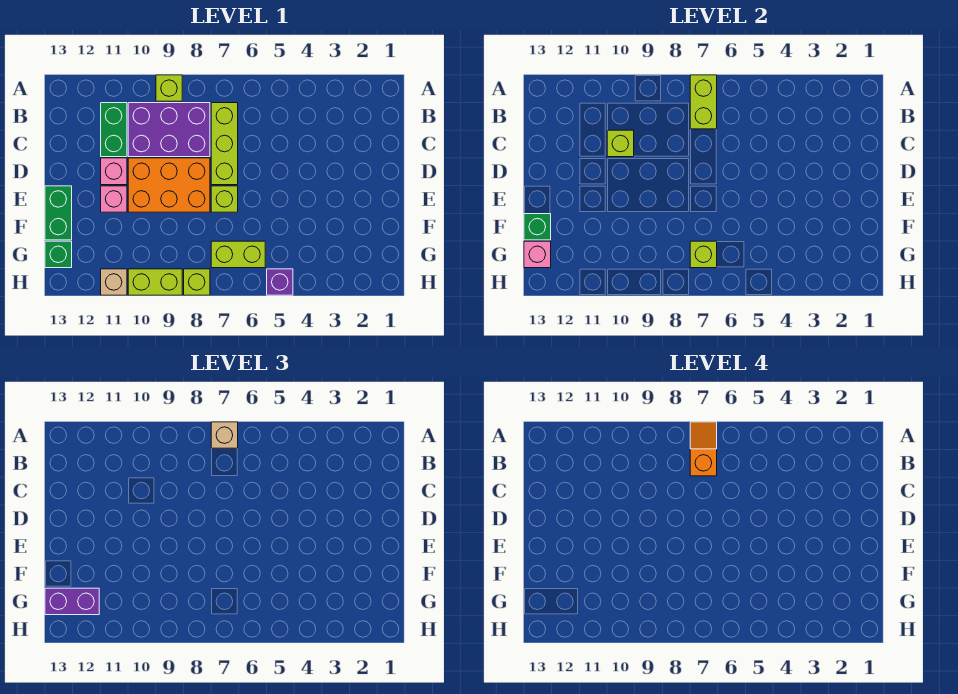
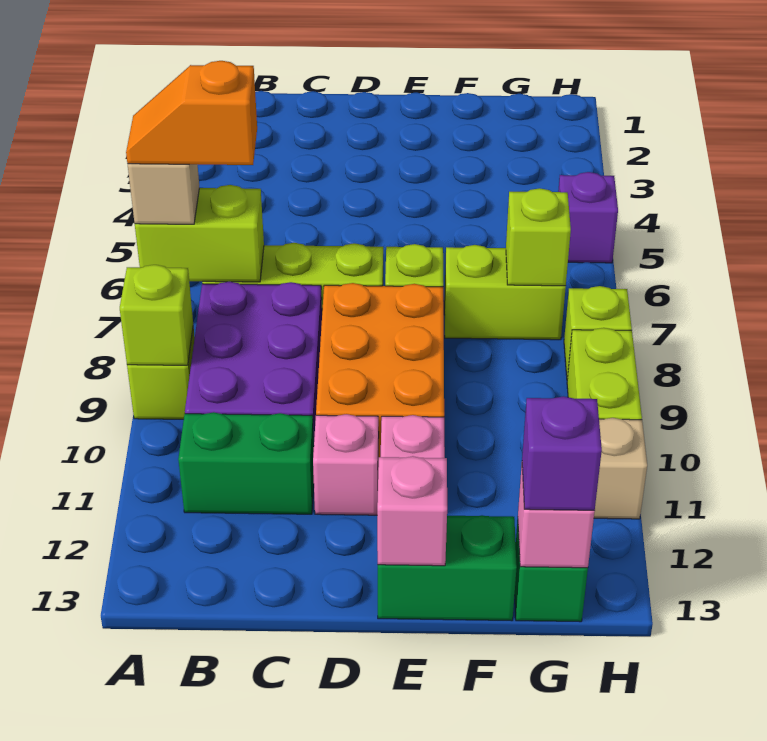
lime 1x1 brick [607,130,634,157] -> lime 1x1 brick moved to [120,265,193,365]
none -> pink 1x1 brick [377,456,447,566]
green 1x1 brick [524,214,551,240] -> none
lime 1x2 brick [211,241,265,268] -> lime 1x2 brick turned to [444,245,566,340]
purple 1x2 brick [45,588,99,615] -> purple 1x1 brick [522,396,602,510]

